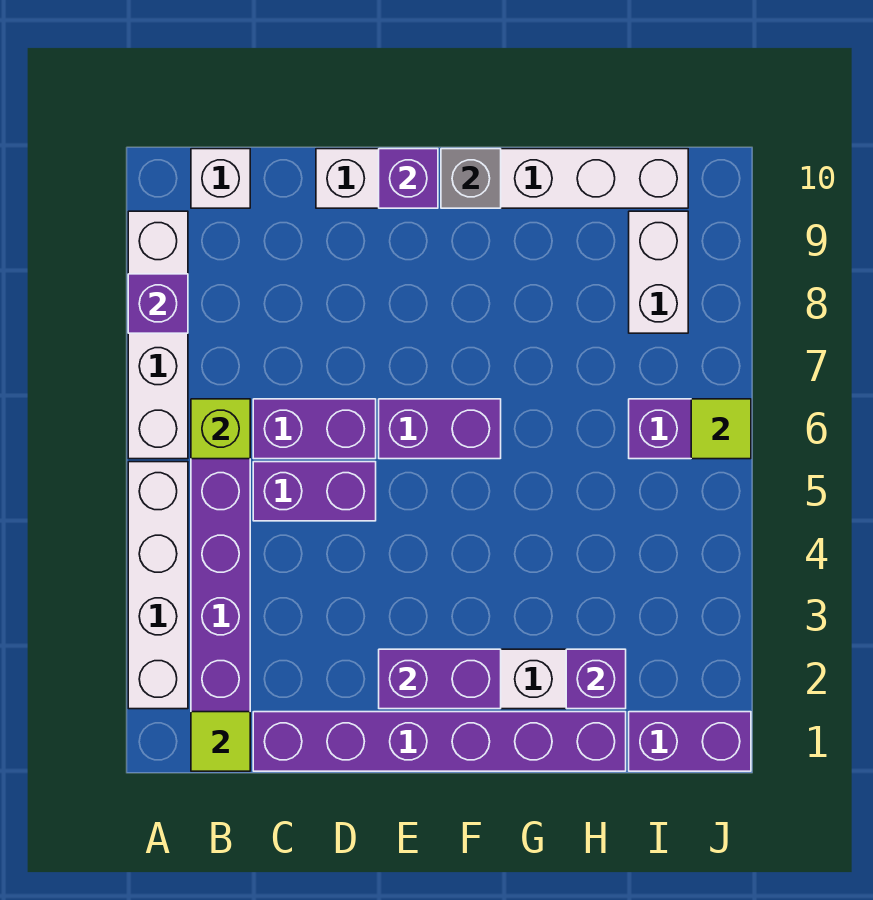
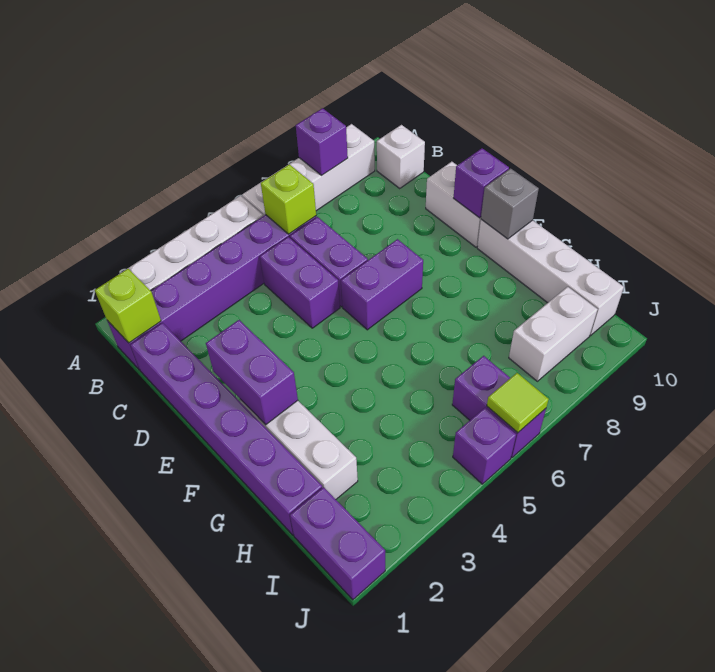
lime 1x1 tile [191,712,250,771] -> lime 1x1 brick [95,269,161,343]
purple 1x2 brick [379,399,501,459] -> purple 1x2 brick turned to [341,239,423,330]
purple 1x1 brick [566,649,626,709] -> purple 1x1 brick moved to [453,408,516,484]

